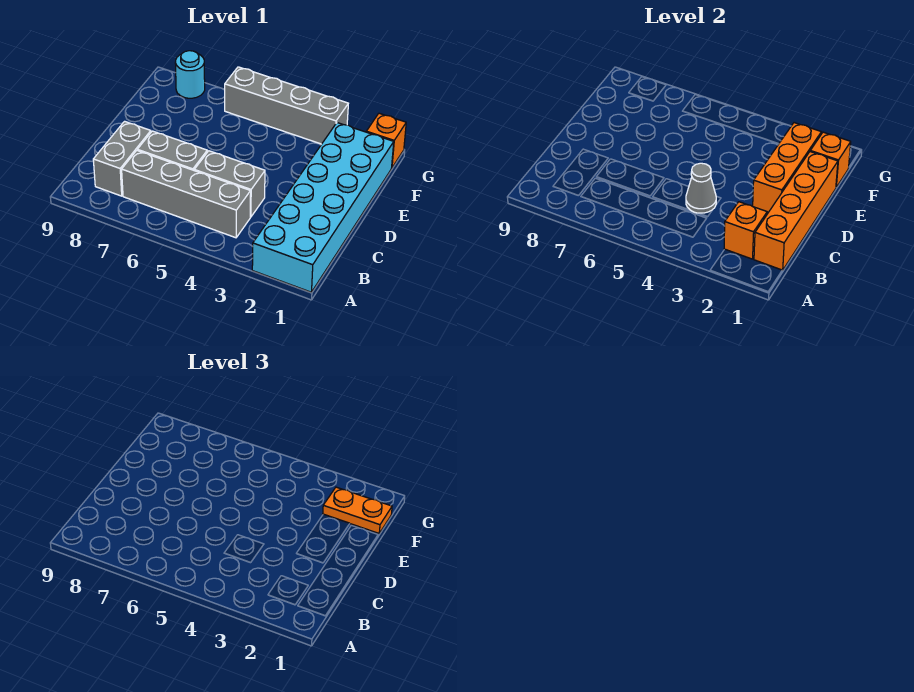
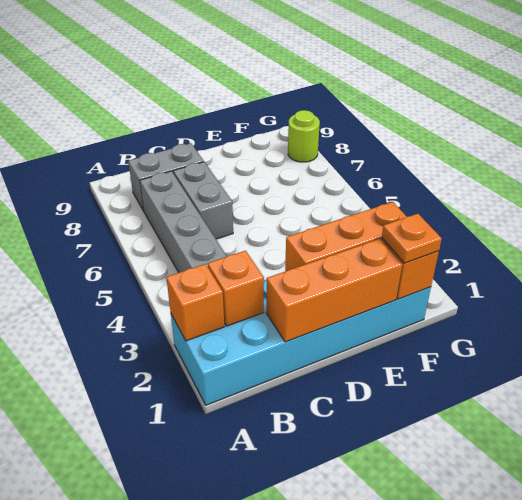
orange 1x4 brick [754,152,838,270] -> orange 1x3 brick [266,239,402,342]
grey 1x2 brick [194,151,265,217] -> none
grey 1x1 cone [686,163,716,213] -> none
orange 1x2 plate [323,487,392,533] -> orange 1x1 plate [382,214,442,263]
orange 1x1 brick [366,113,406,167] -> orange 1x1 brick moved to [166,264,224,341]
grey 1x4 brick [225,67,348,144] -> none
cyan 1x1 round brick [175,51,205,98] -> lime 1x1 round brick [288,110,320,162]

